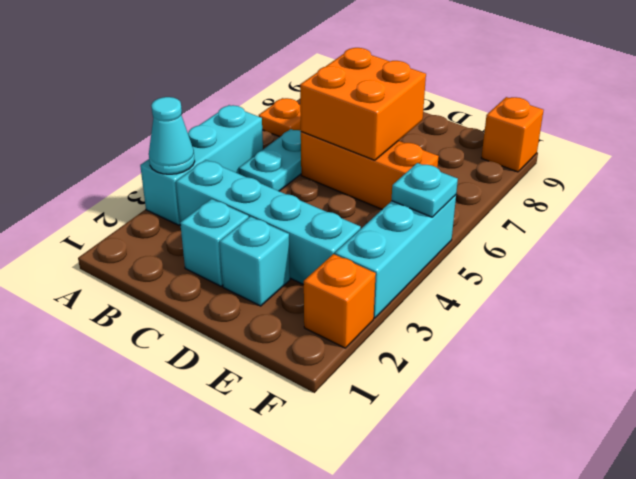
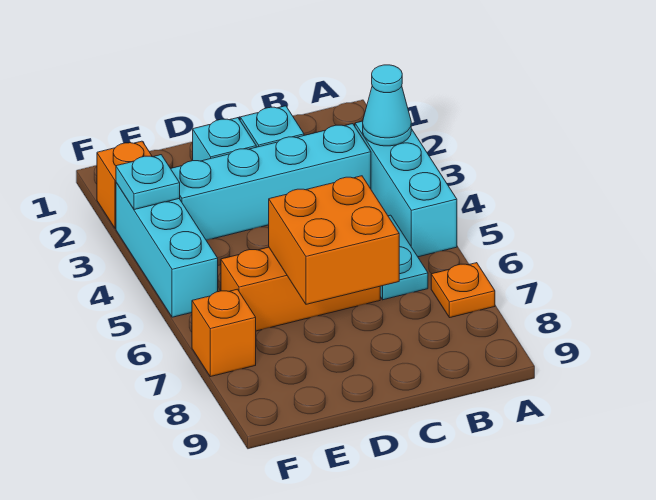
cyan 1x1 plate [392,163,458,217] -> cyan 1x1 plate moved to [116,155,180,210]
orange 1x1 brick [481,97,544,172] -> orange 1x1 brick moved to [192,289,256,377]

